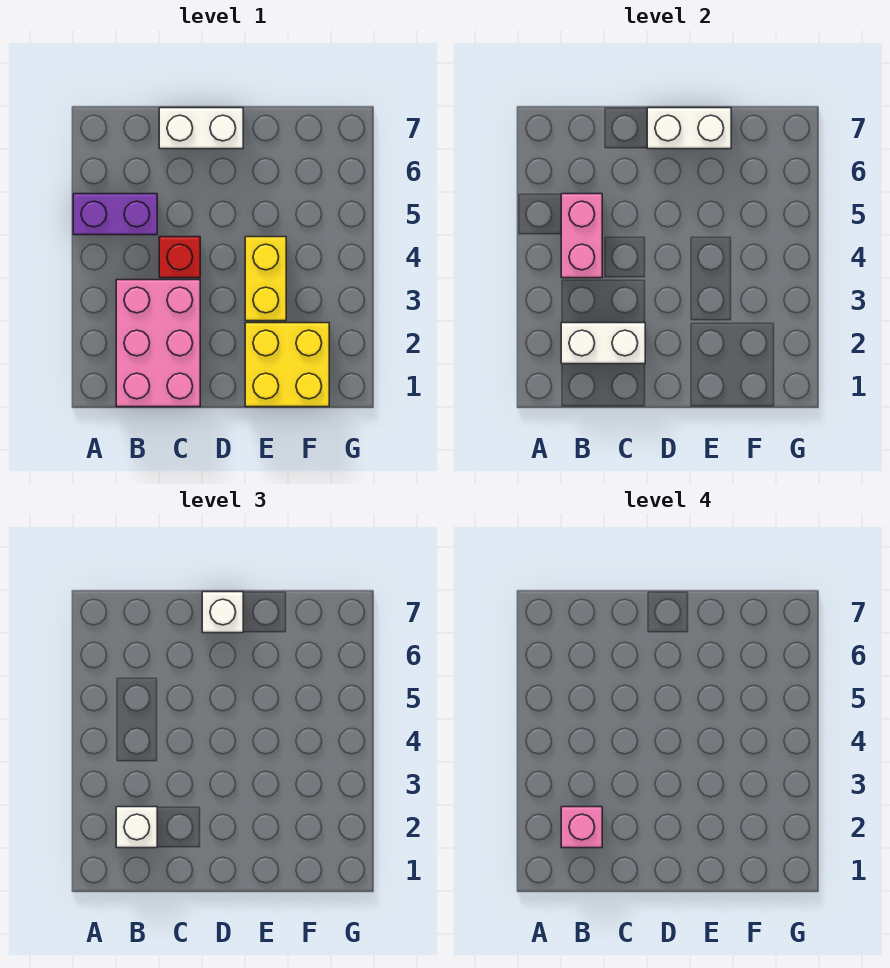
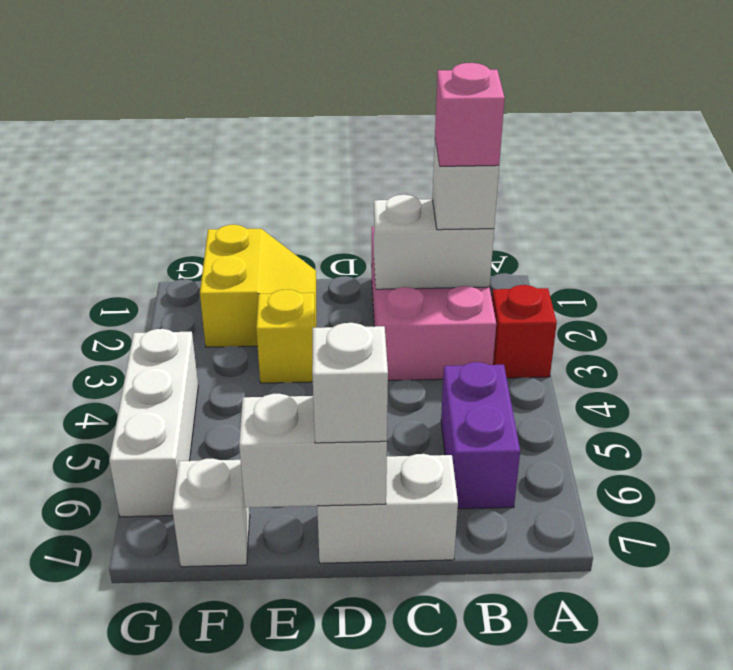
purple 1x2 brick [73,194,157,235] -> purple 1x2 brick turned to [441,362,520,509]
pink 1x2 brick [561,194,602,278] -> none
red 1x1 brick [159,237,200,278] -> red 1x1 brick moved to [492,285,557,378]
yellow 2x2 brick [245,323,329,407] -> yellow 2x2 slope [200,225,316,347]
yellow 1x2 brick [245,237,286,321] -> yellow 1x1 brick [256,290,316,383]
none -> white 1x1 brick [172,459,250,567]
none -> white 1x3 brick [109,329,198,517]

